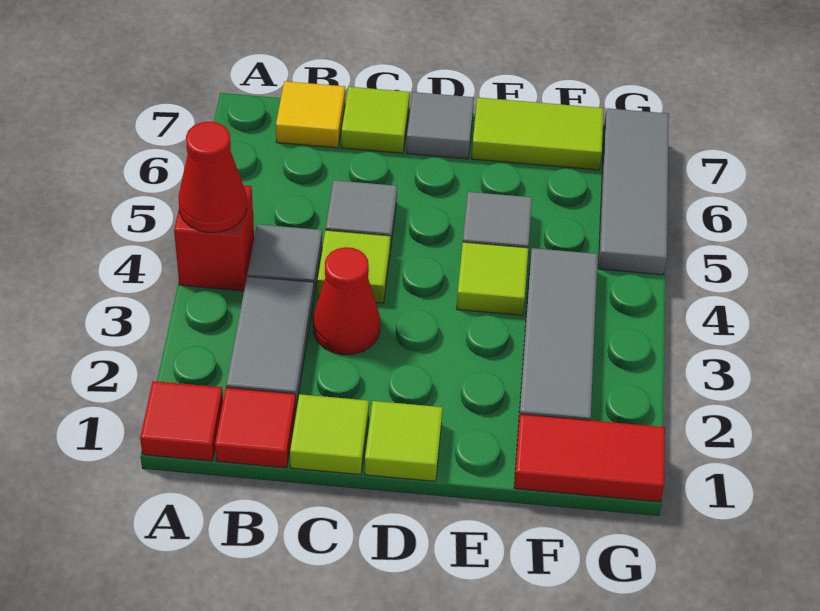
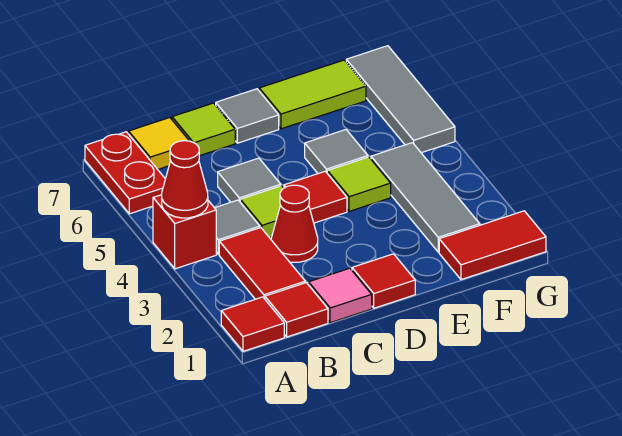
none -> red 1x2 plate [85,132,165,214]
grey 1x2 tile [226,276,314,407] -> red 1x2 tile [219,228,305,299]
lime 1x1 tile [290,394,369,475] -> pink 1x1 tile [309,268,372,323]
lime 1x1 tile [365,401,443,481] -> red 1x1 tile [352,254,415,308]
none -> red 1x1 tile [284,171,347,223]

